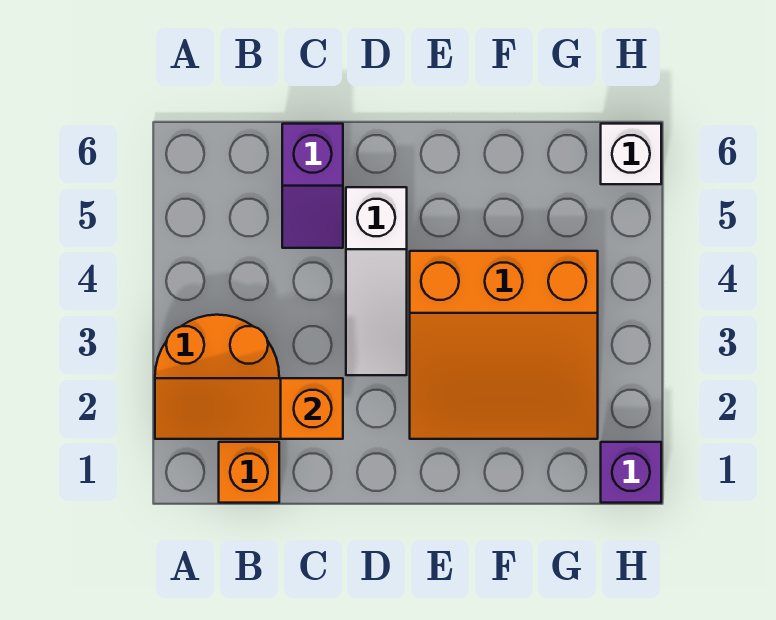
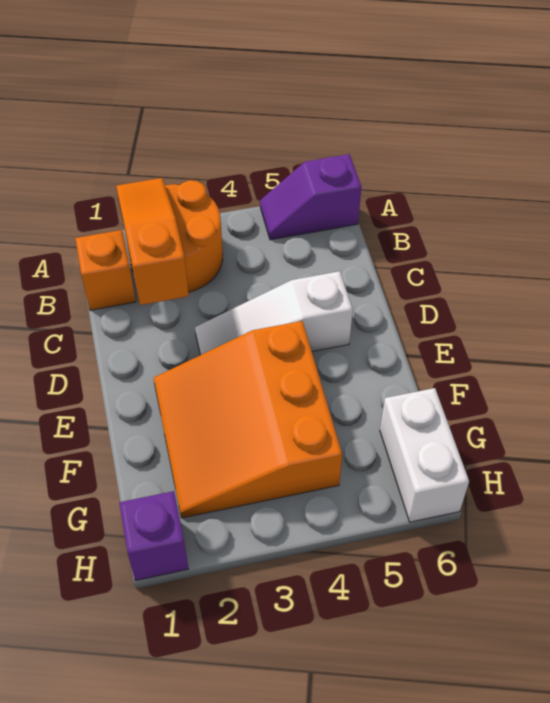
purple 1x2 slope [282,124,343,248] -> purple 1x2 slope moved to [260,154,361,240]
white 1x1 brick [601,124,661,184] -> white 1x2 brick [380,388,469,522]

